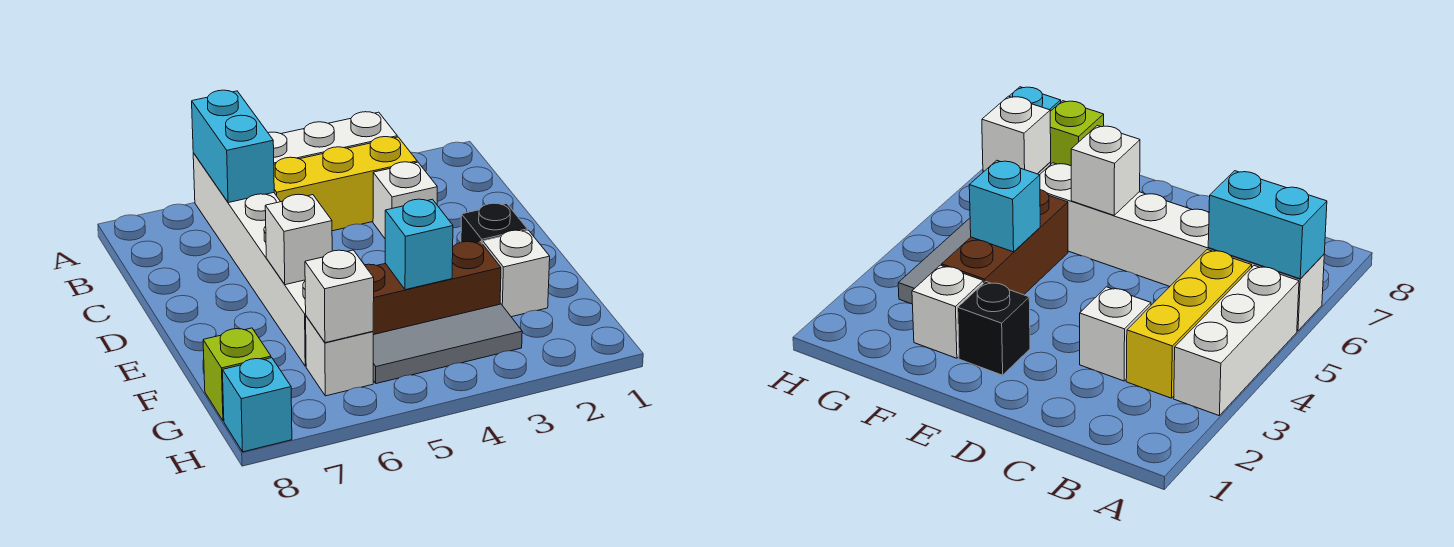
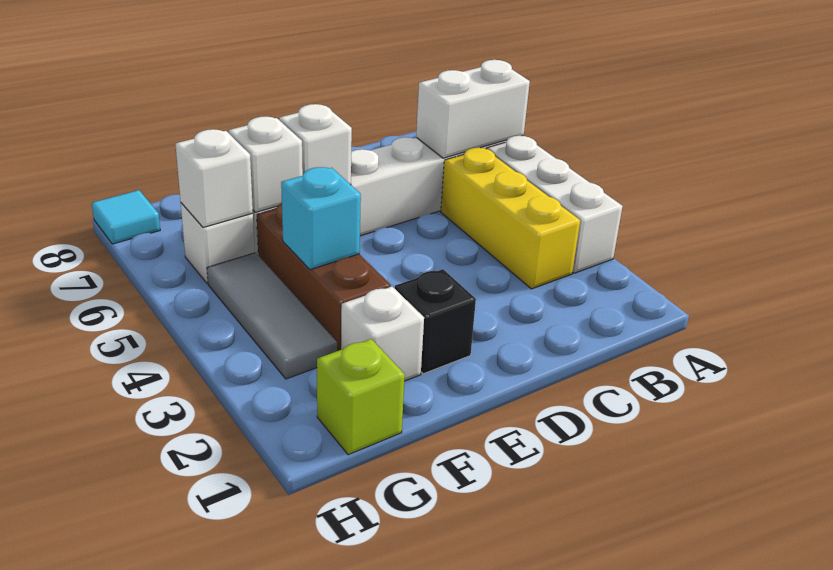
cyan 1x2 brick [192,90,274,203] -> white 1x2 brick [416,60,530,158]
white 1x1 brick [373,162,437,238] -> white 1x1 brick moved to [228,116,303,212]
lime 1x1 brick [203,328,271,421] -> lime 1x1 brick moved to [317,339,405,455]
cyan 1x1 brick [222,358,292,452] -> cyan 1x1 tile [92,190,160,244]

